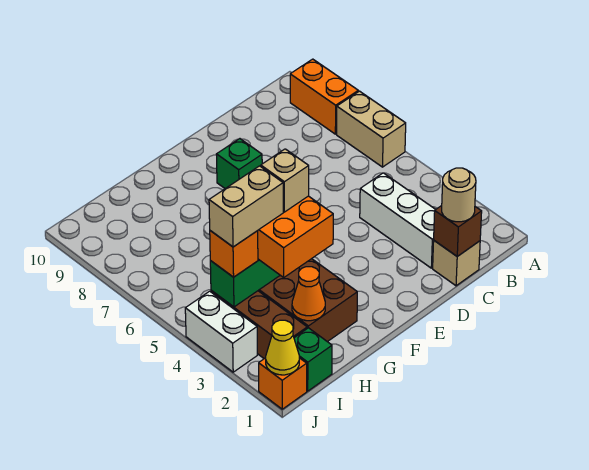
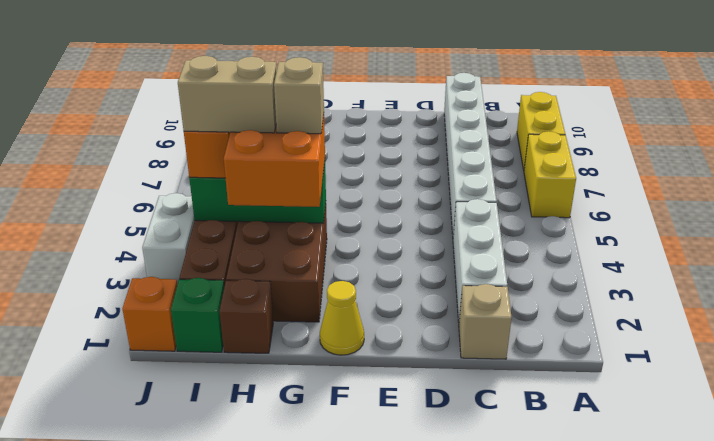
tan 1x2 brick [337,91,406,167] -> yellow 1x2 brick [524,131,576,218]
orange 1x2 brick [290,59,358,134] -> yellow 1x2 brick [517,92,565,170]
brown 1x1 brick [434,206,482,256] -> brown 1x1 brick moved to [220,279,273,353]
tan 1x1 round brick [442,168,476,222] -> none
none -> white 1x6 brick [444,73,496,234]
green 1x1 brick [216,139,262,189] -> none
orange 1x1 cone [292,267,325,321] -> none
yellow 1x1 cone [266,320,299,375] -> yellow 1x1 cone moved to [320,281,364,355]

